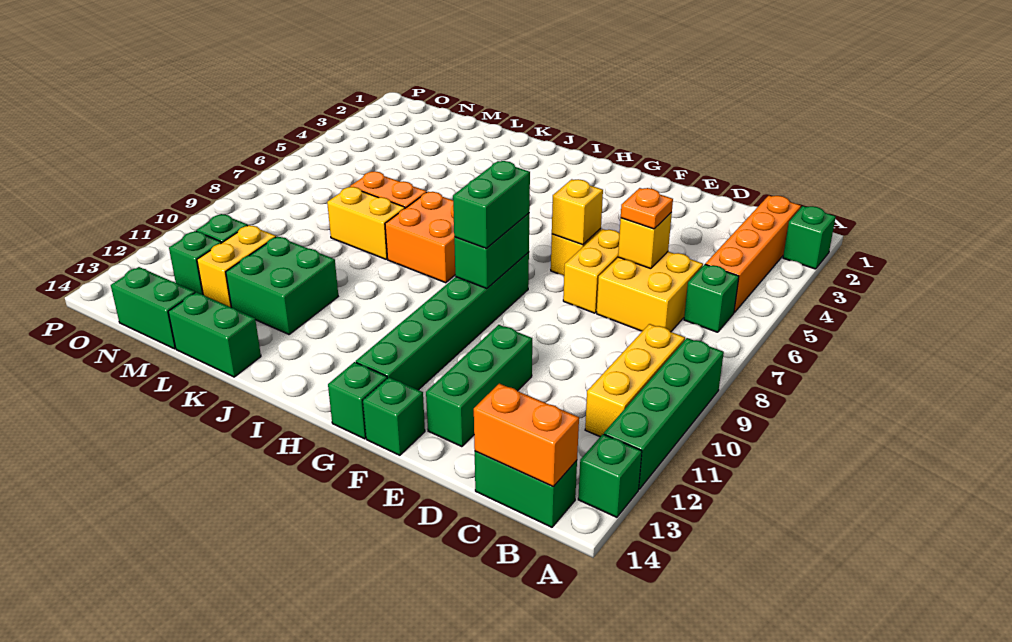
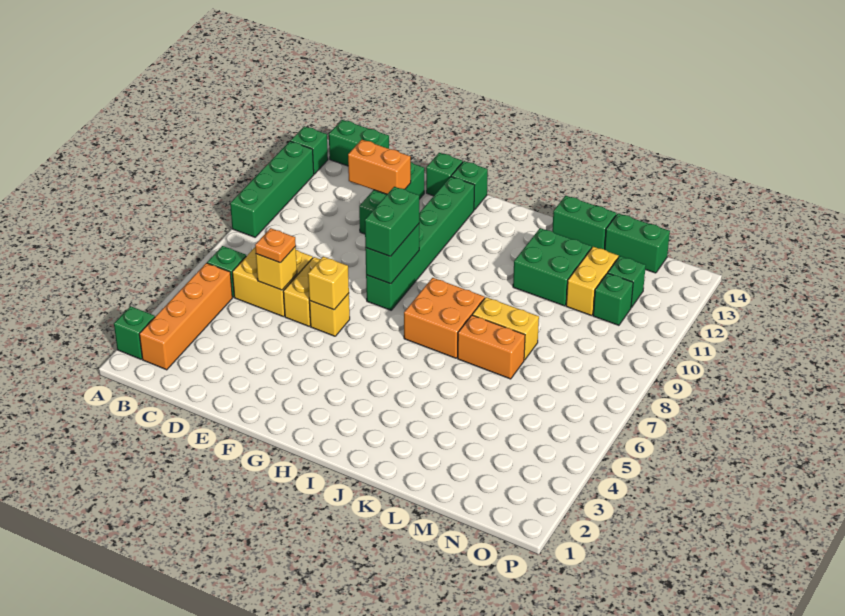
yellow 1x3 brick [585,324,685,437] -> none
orange 1x2 brick [474,383,579,487] -> orange 1x2 brick moved to [348,140,411,194]

